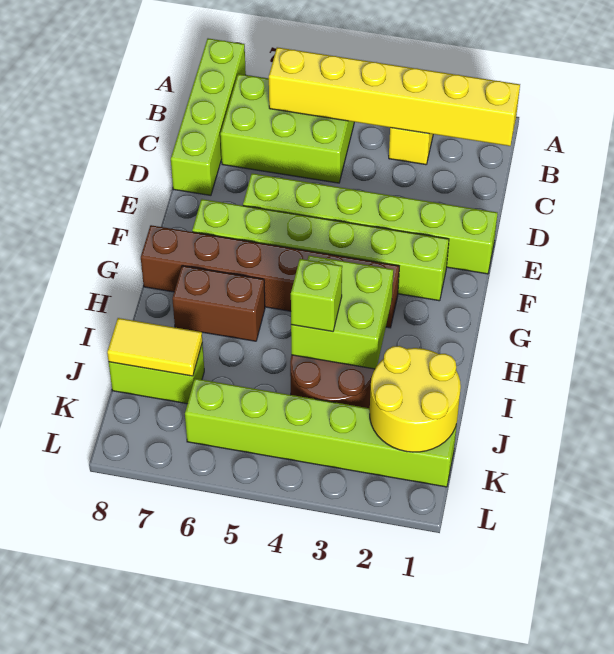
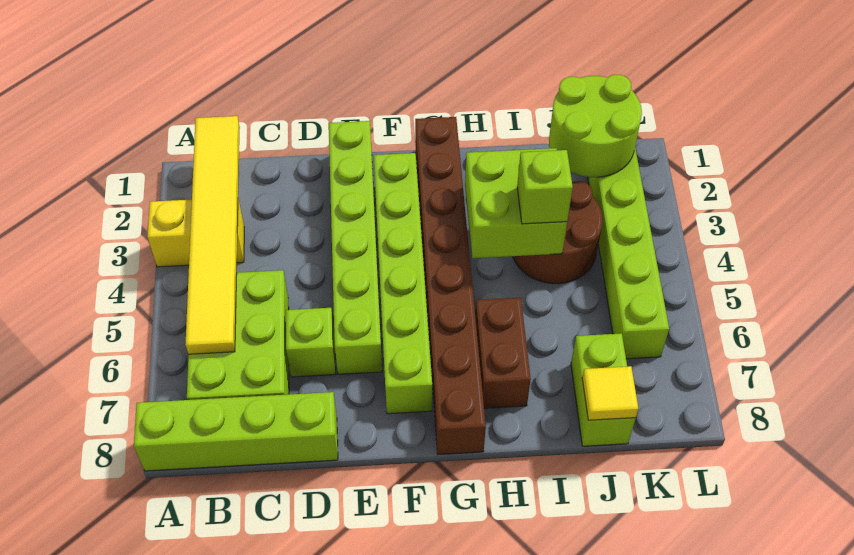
yellow 1x6 brick [268,47,520,146] -> yellow 1x6 tile [185,116,240,354]
none -> lime 1x1 brick [286,308,336,377]
brown 1x6 brick [141,225,399,328] -> brown 1x8 brick [415,117,486,454]
yellow 2x2 round brick [370,346,461,452] -> lime 2x2 round brick [549,75,642,177]
yellow 1x2 tile [107,318,202,376] -> yellow 1x1 tile [582,366,638,420]

